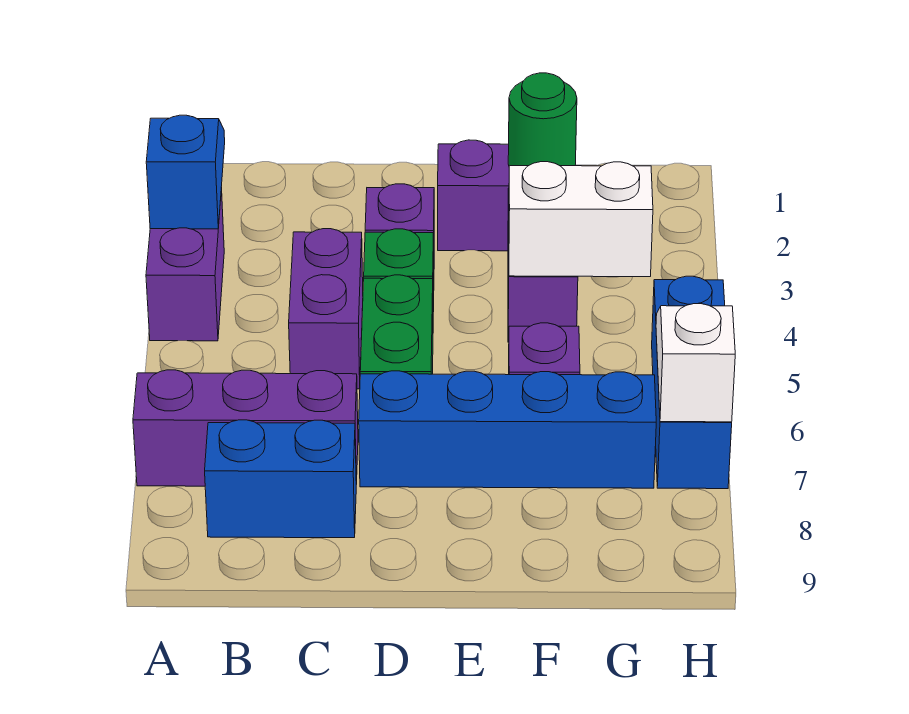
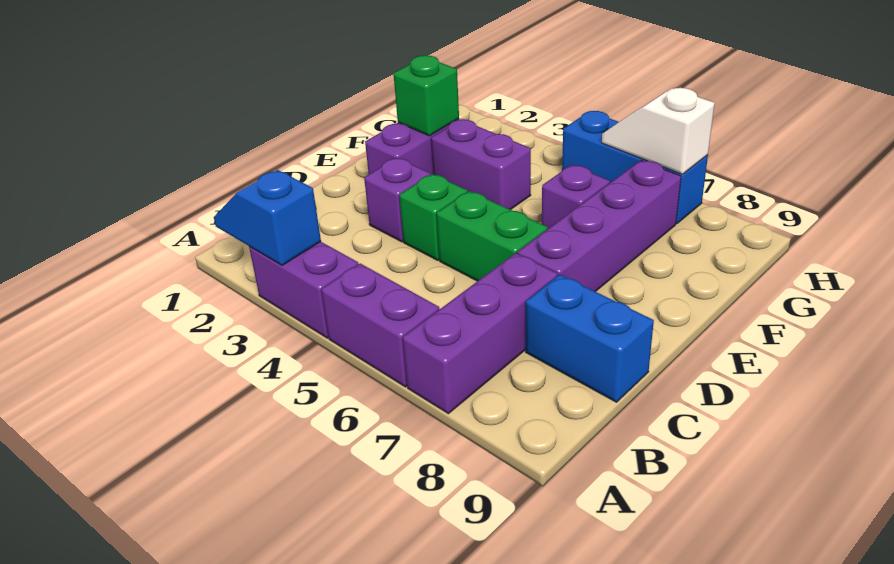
blue 1x2 brick [205,420,356,538] -> blue 1x2 brick turned to [526,275,654,402]
purple 1x2 brick [289,229,363,389] -> purple 1x2 brick moved to [321,263,440,387]
blue 1x4 brick [359,371,656,488] -> purple 1x4 brick [517,160,681,292]
green 1x1 round brick [508,73,577,166] -> green 1x1 brick [394,55,459,136]
white 1x2 brick [509,162,653,277] -> none

